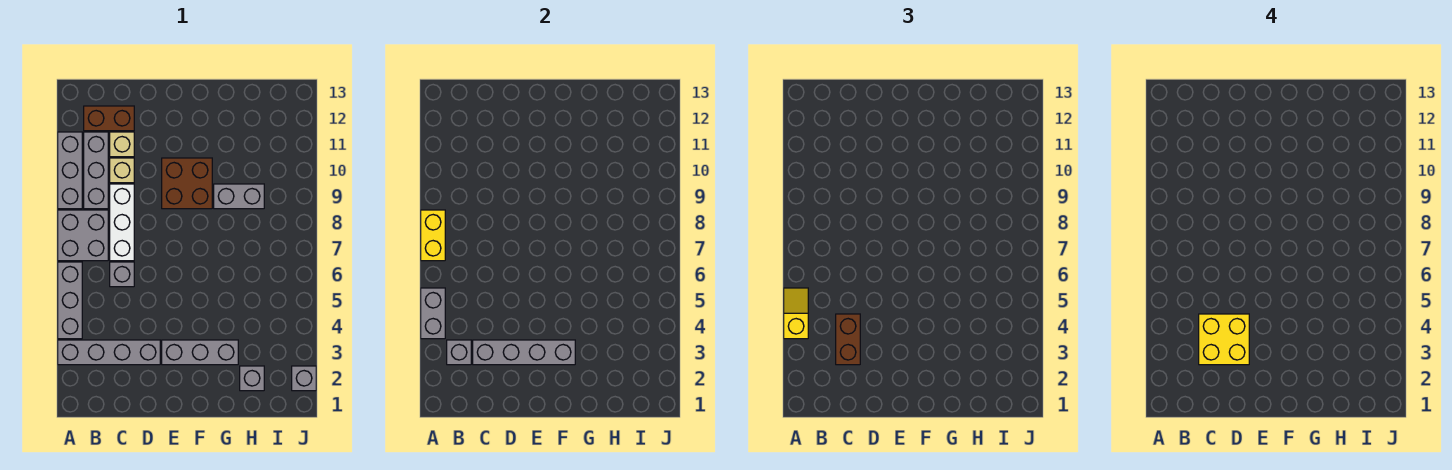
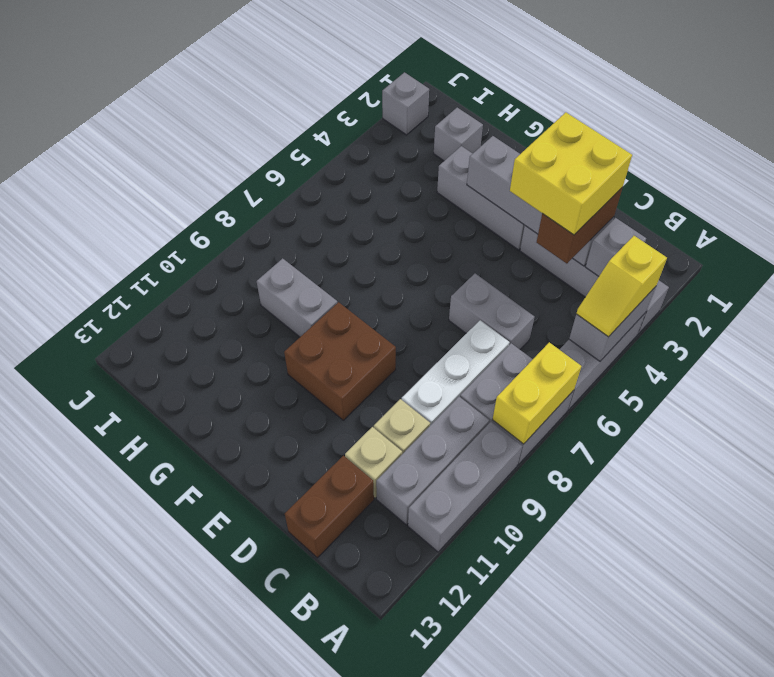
brown 1x2 brick [84,106,134,131] -> brown 1x2 brick turned to [285,456,374,558]
grey 1x1 brick [110,262,134,287] -> grey 1x2 brick [449,273,534,349]

